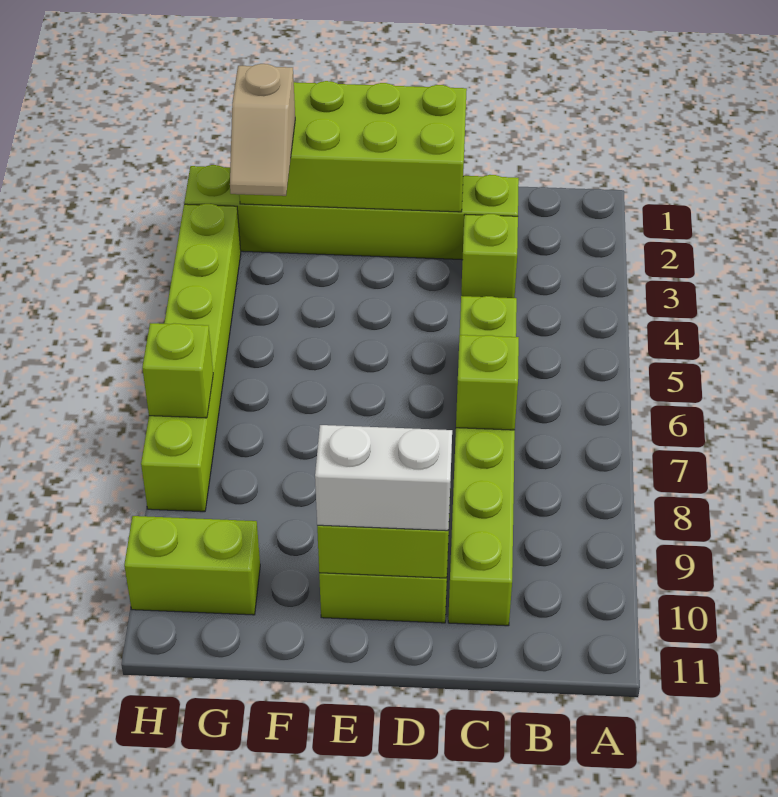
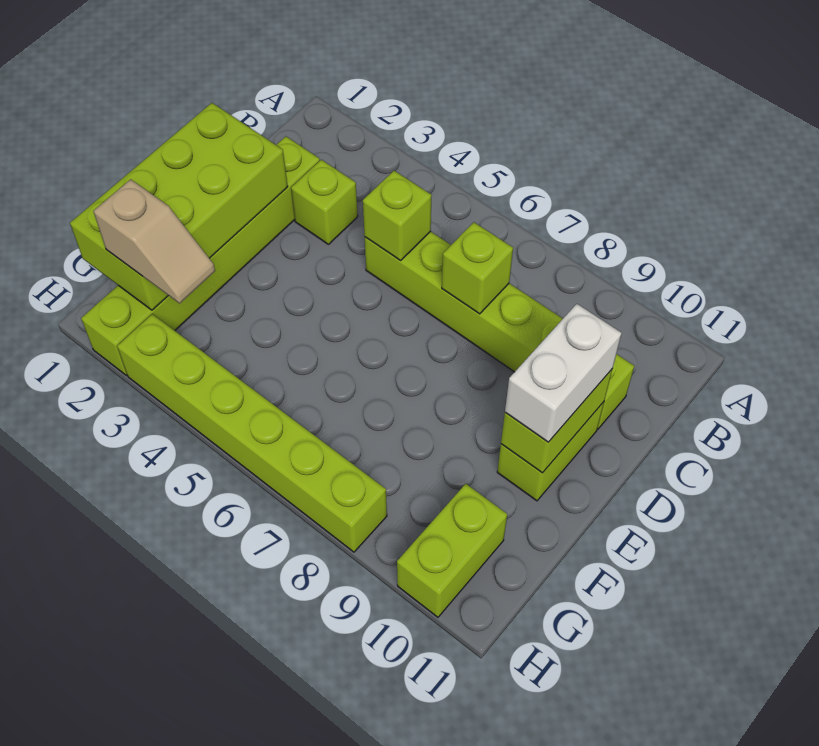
lime 1x1 brick [142,323,213,418] -> lime 1x1 brick moved to [363,171,432,261]

